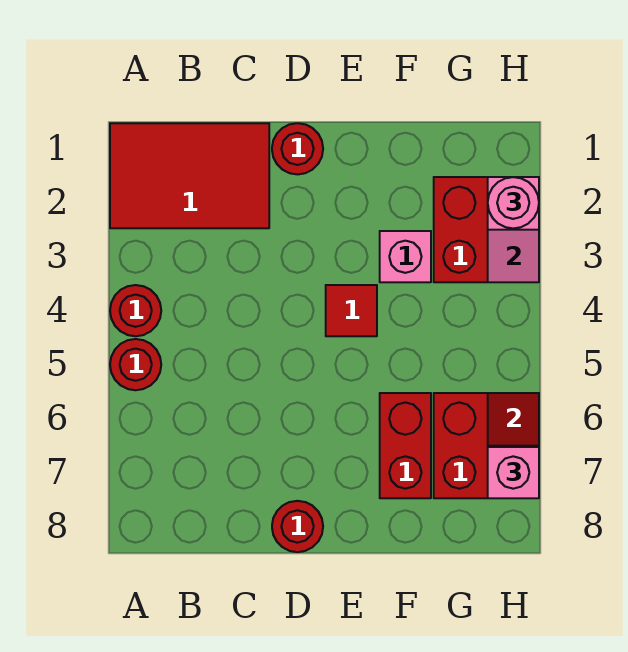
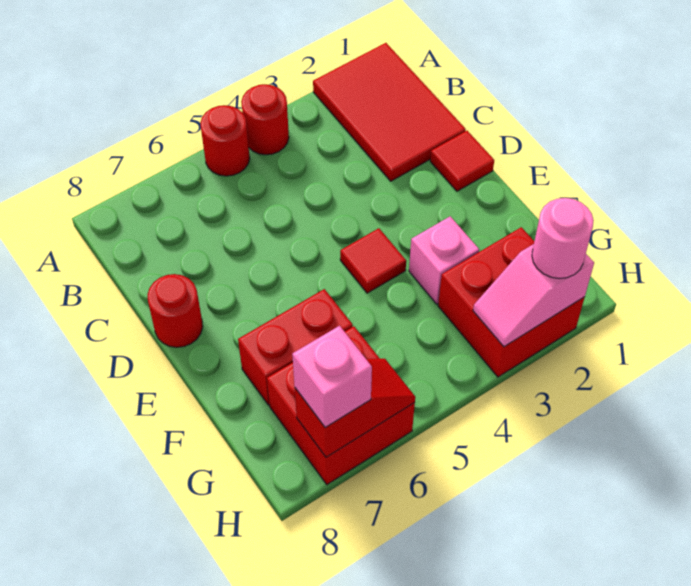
red 1x1 round brick [272,123,323,174] -> red 1x1 tile [430,131,494,191]

